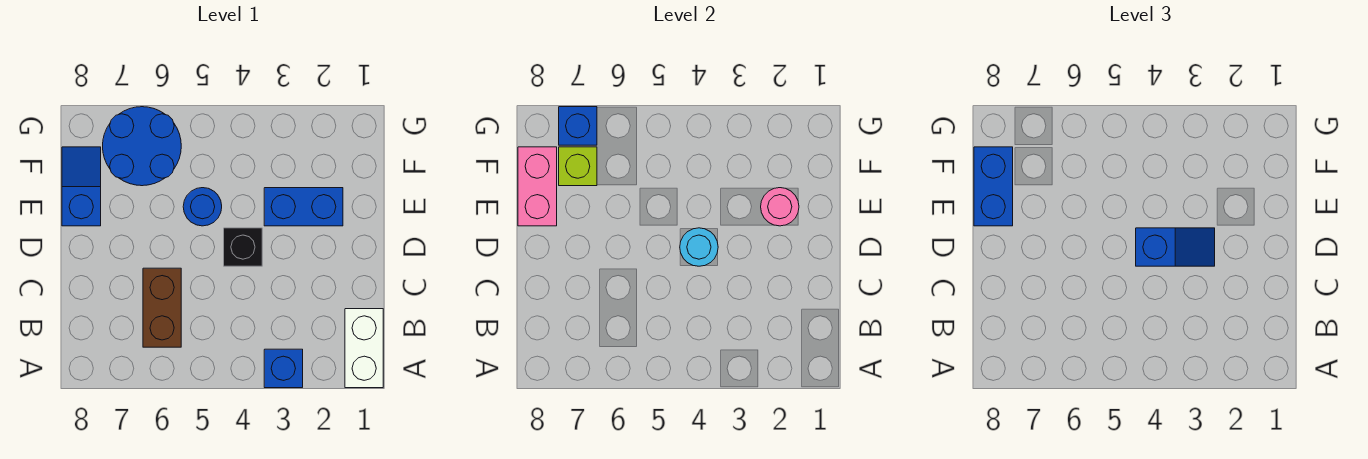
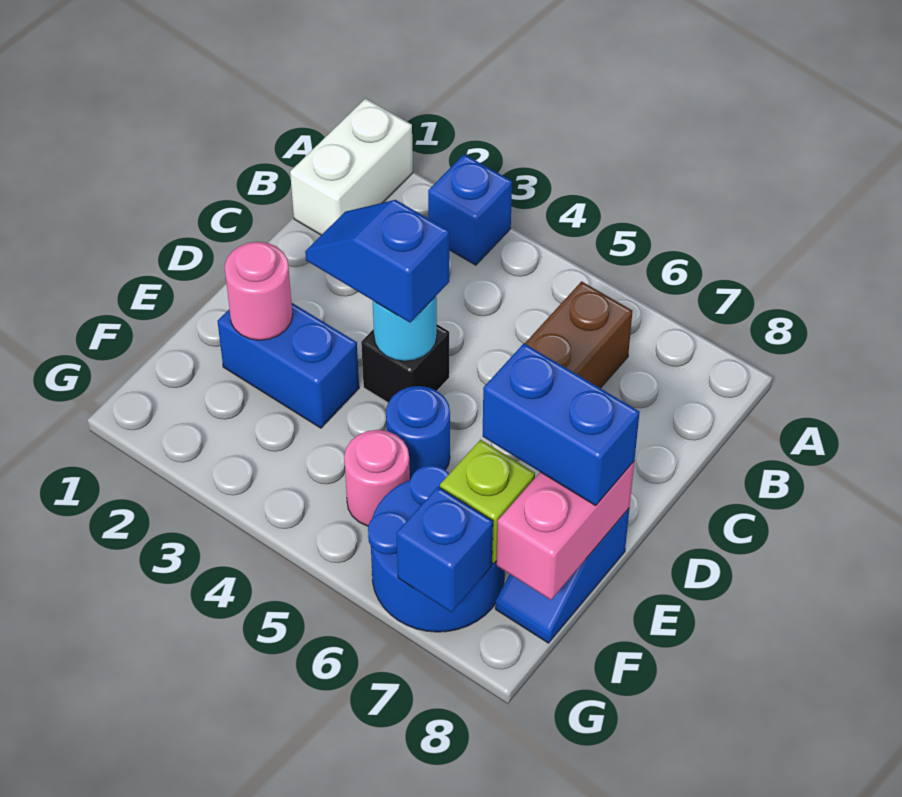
blue 1x2 brick [974,147,1013,226] -> blue 1x2 brick turned to [483,344,640,506]
none -> pink 1x1 round brick [344,430,410,526]

